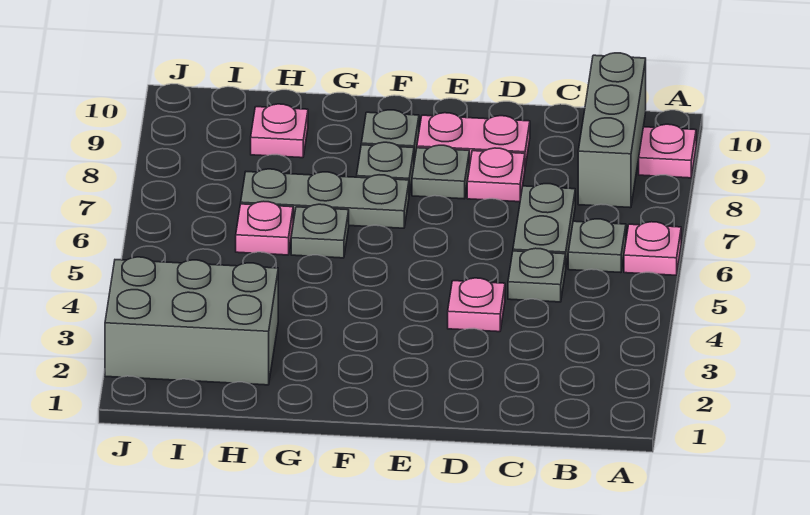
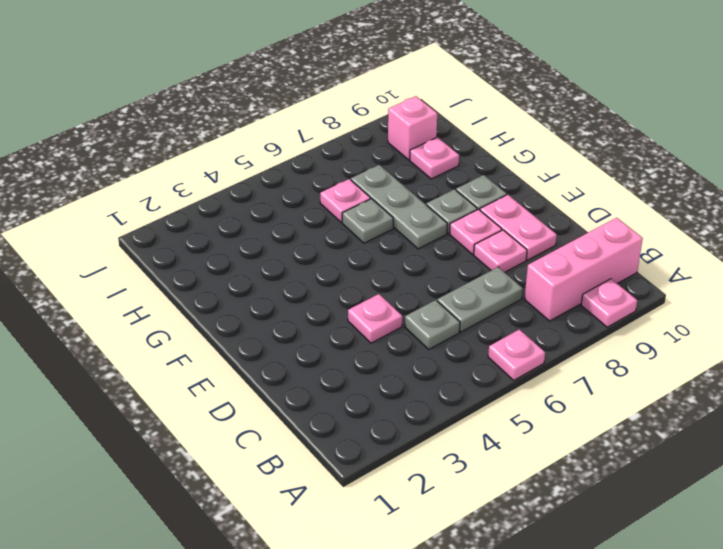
grey 1x1 plate [568,219,626,273] -> none
grey 1x3 brick [578,53,646,208] -> pink 1x3 brick [524,218,643,321]
grey 1x1 plate [412,145,469,199] -> pink 1x1 plate [450,209,502,254]
grey 2x3 brick [105,257,278,385] -> none
none -> pink 1x1 brick [388,96,437,160]

